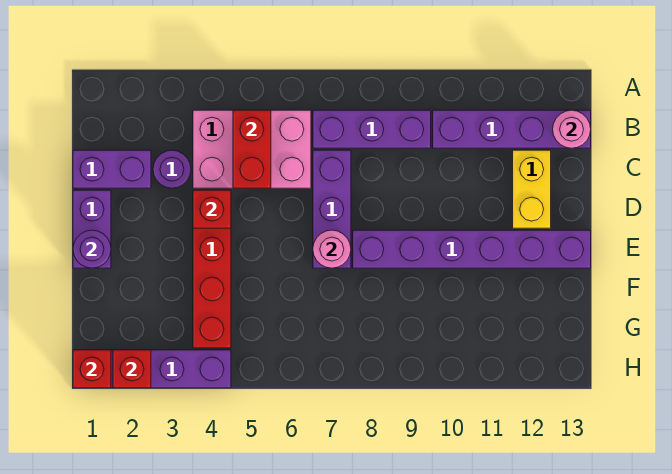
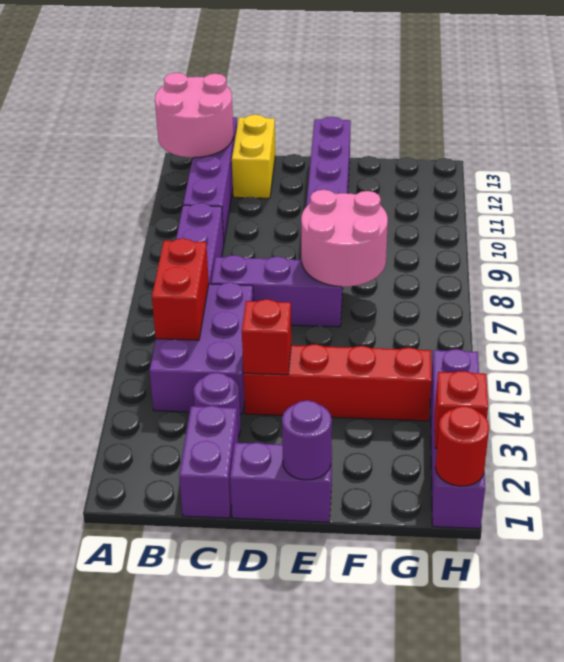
pink 2x3 brick [193,110,311,188] -> purple 2x3 brick [149,282,253,414]
red 1x2 brick [233,110,271,188] -> red 1x2 brick turned to [152,238,209,340]
pink 1x1 round brick [553,110,591,148] -> pink 2x2 round brick [155,73,233,158]
yellow 1x2 brick [513,150,551,228] -> yellow 1x2 brick turned to [232,115,275,198]
pink 1x1 round brick [313,230,351,268] -> pink 2x2 round brick [301,190,388,287]
red 1x1 brick [73,350,111,388] -> red 1x1 round brick [436,406,489,486]

